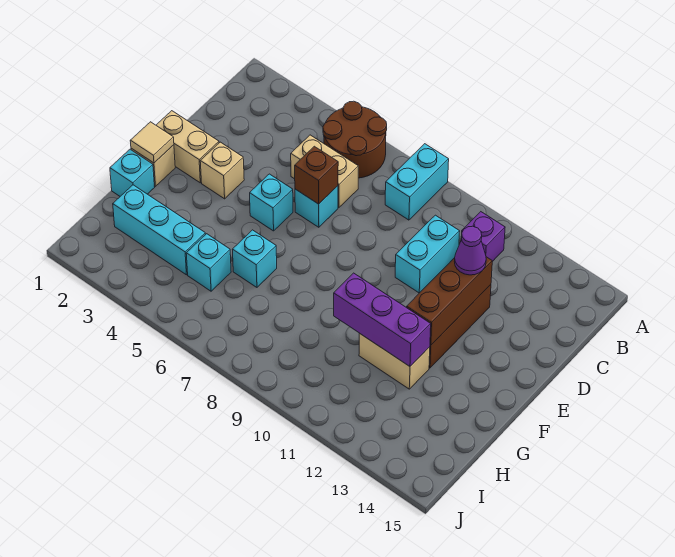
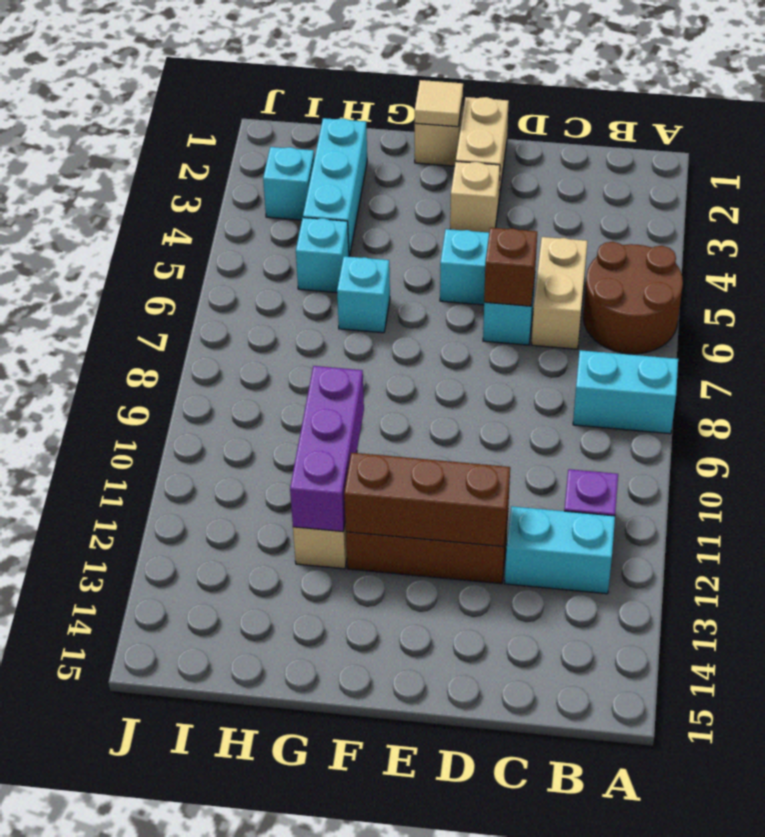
cyan 1x2 brick [395,215,460,293] -> cyan 1x2 brick moved to [505,506,615,594]
purple 1x1 cone [454,226,486,275] -> none
cyan 1x1 brick [110,149,155,196] -> cyan 1x1 brick moved to [263,147,314,220]

